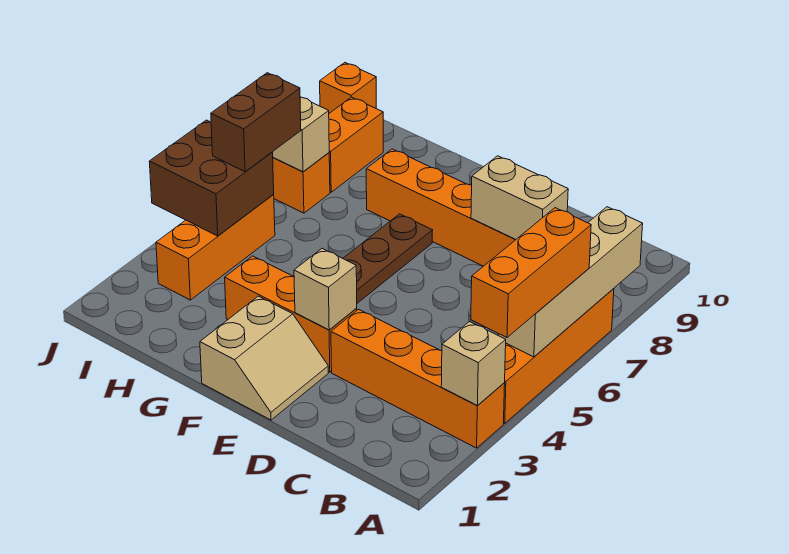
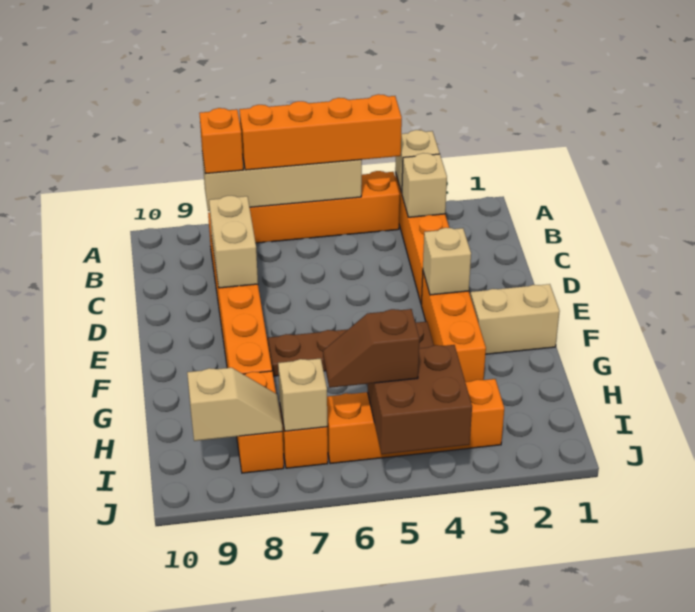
orange 1x3 brick [471,208,591,337] -> orange 1x4 brick [239,94,402,170]
none -> tan 1x1 brick [402,153,447,217]
orange 1x3 brick [156,194,275,300] -> orange 1x4 brick [327,379,504,464]
brown 1x2 brick [211,73,301,172] -> brown 1x2 slope [323,309,419,388]
orange 1x2 brick [329,97,383,192] -> orange 1x2 brick turned to [237,371,284,473]
none -> tan 1x2 slope [187,368,282,441]
orange 1x1 brick [320,63,376,113] -> orange 1x1 brick moved to [199,108,243,174]

